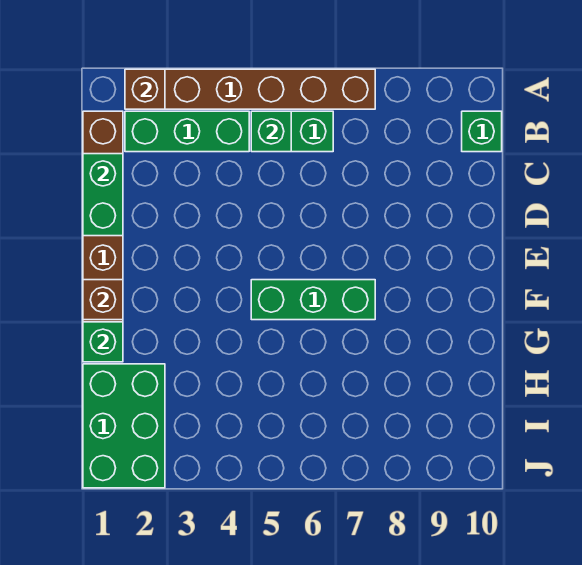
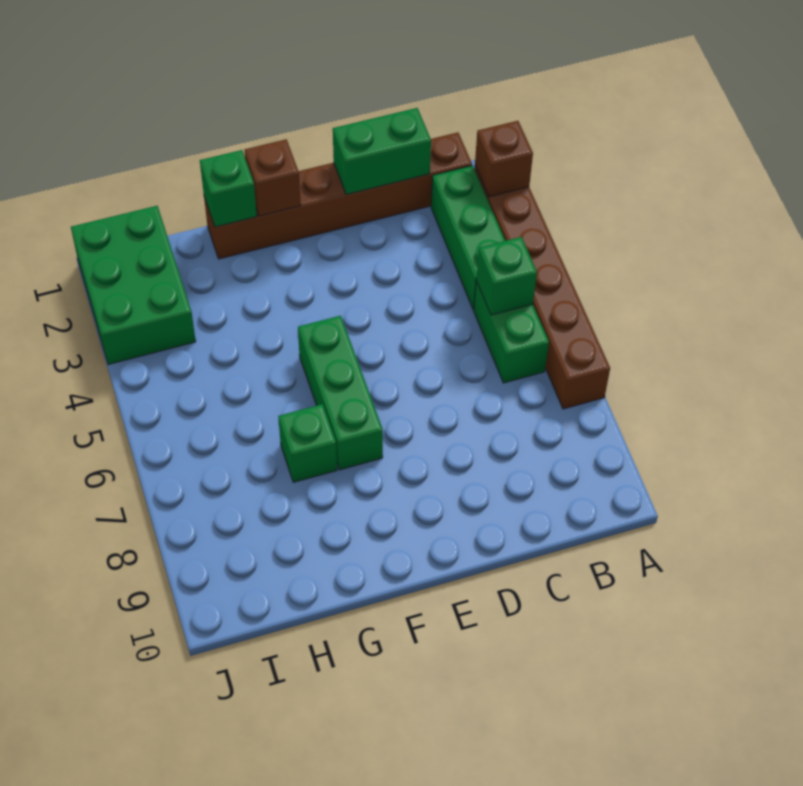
green 1x1 brick [462,111,502,152] -> green 1x1 brick moved to [278,404,337,482]
green 2x3 brick [83,364,165,488] -> green 2x3 brick turned to [71,206,196,365]

